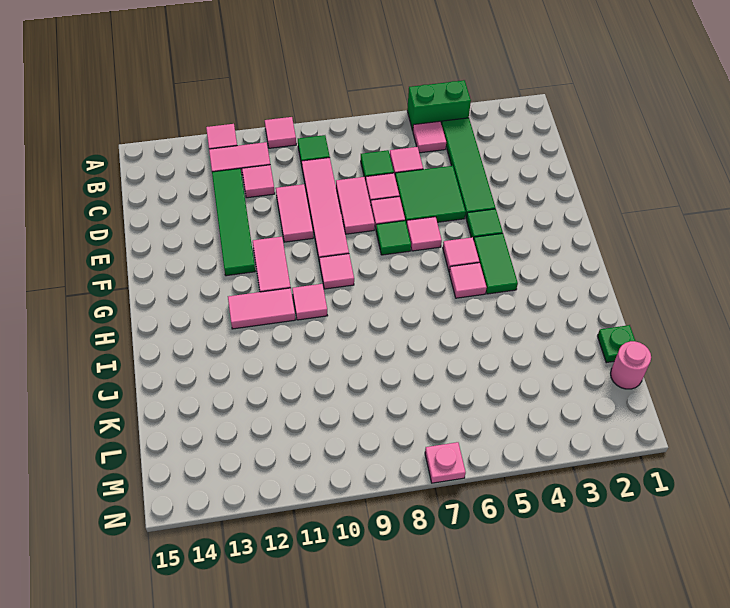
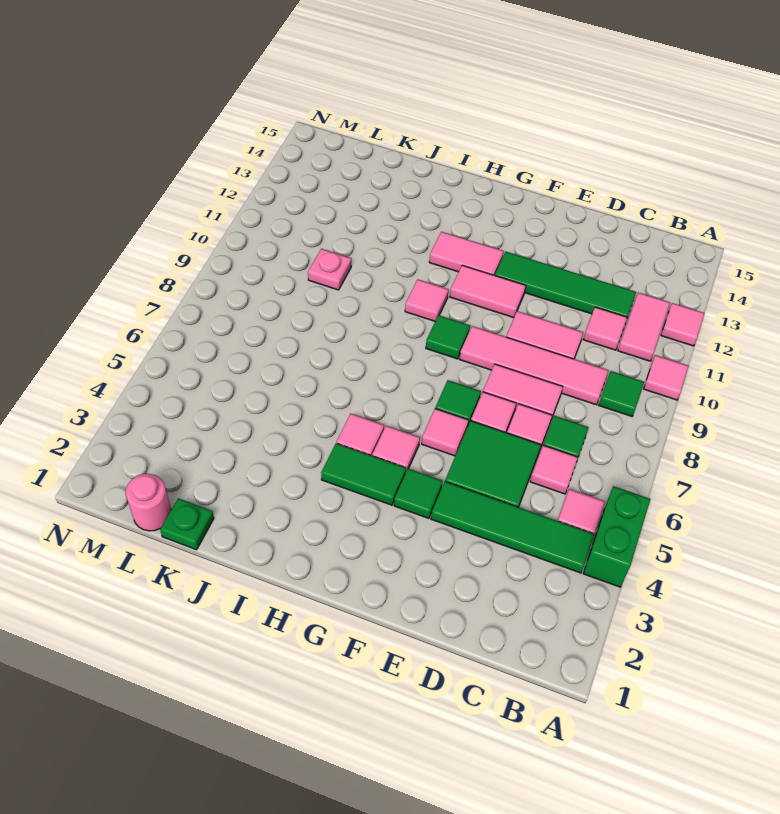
pink 1x1 tile [319,254,354,289] -> green 1x1 tile [426,315,470,359]
pink 1x2 tile [228,288,295,329] -> pink 1x2 tile turned to [429,232,504,275]
pink 1x1 plate [425,442,466,483] -> pink 1x1 plate moved to [308,249,351,290]

